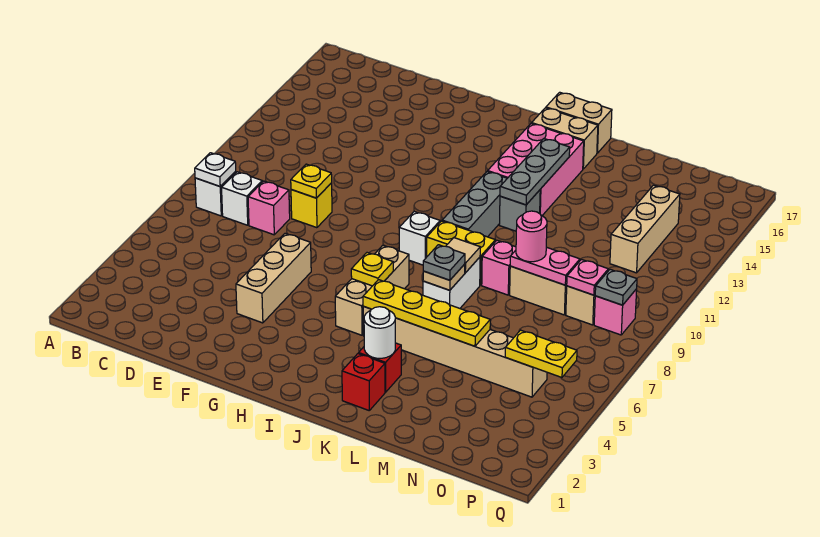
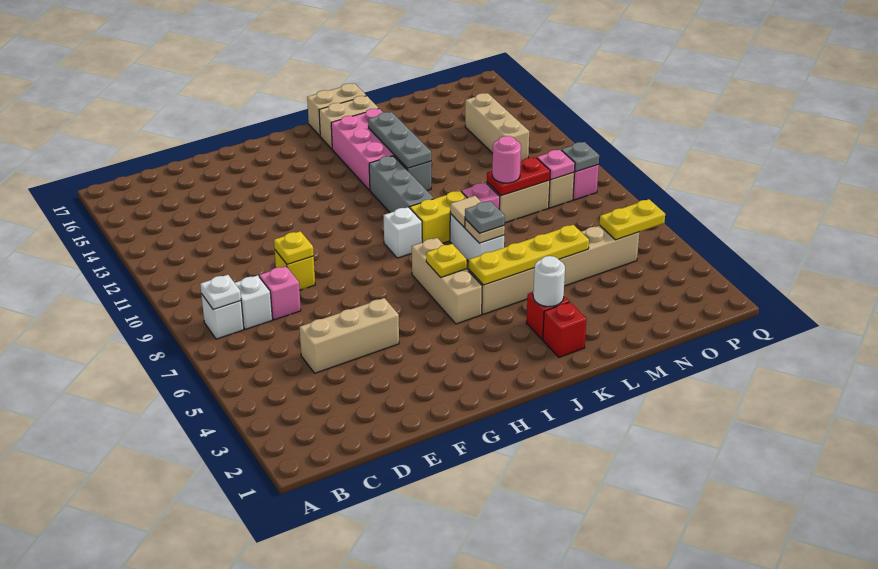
tan 1x3 brick [236,233,311,323] -> tan 1x3 brick turned to [300,298,399,373]
pink 1x2 plate [510,247,580,285] -> red 1x2 plate [487,157,550,196]

